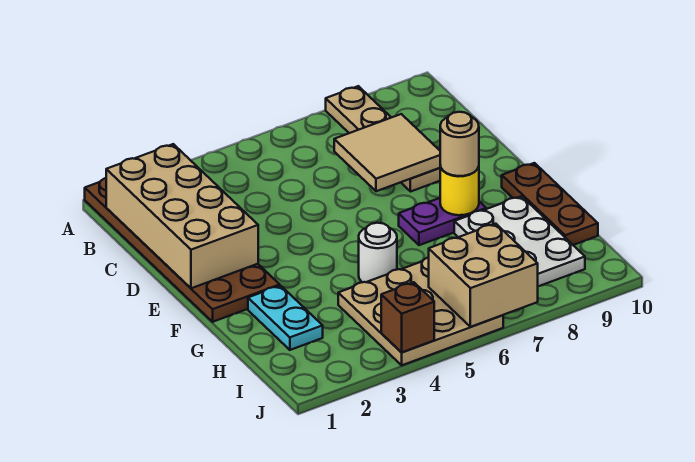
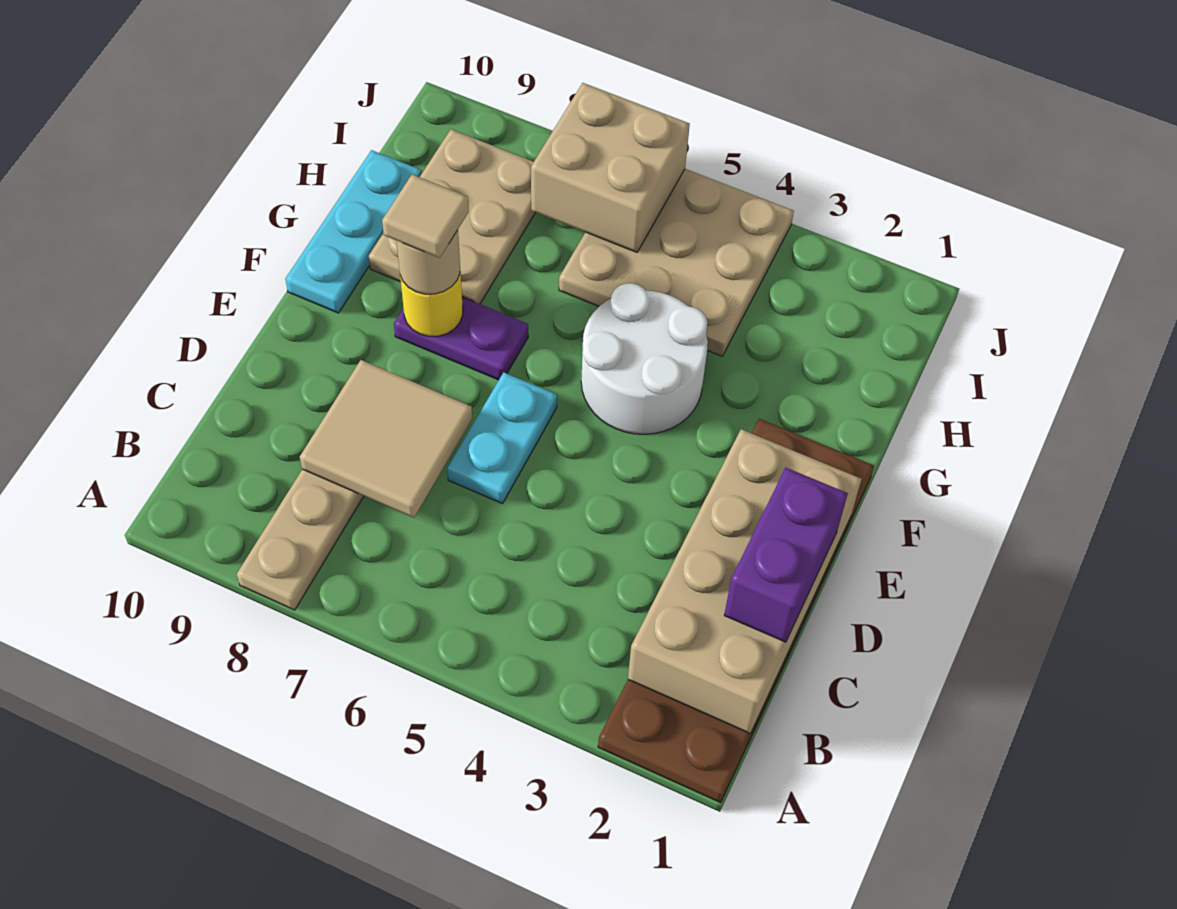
none -> purple 1x2 brick [724,468,848,642]
none -> tan 1x1 tile [382,175,469,258]
brown 1x3 plate [502,163,598,245] -> cyan 1x3 plate [285,150,421,313]
cyan 1x2 plate [248,286,323,350] -> cyan 1x2 plate moved to [447,372,557,504]
white 1x1 round brick [359,223,397,282] -> white 2x2 round brick [581,283,708,434]
white 2x3 plate [454,196,585,286] -> tan 2x3 plate [369,129,536,304]
brown 1x1 brick [381,282,434,352] -> none

